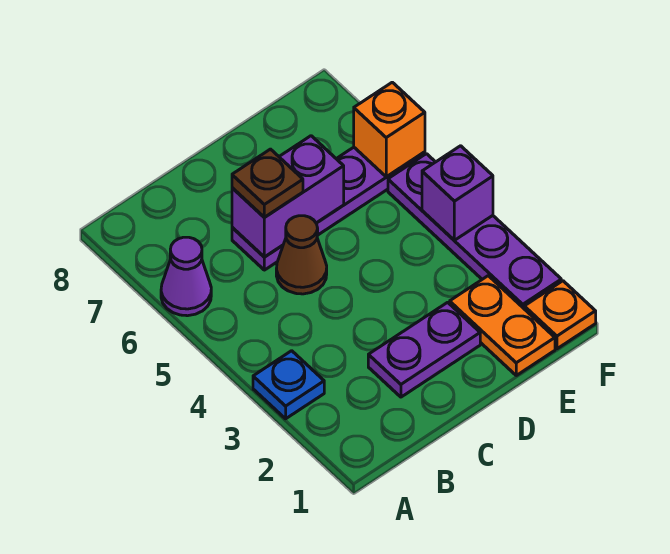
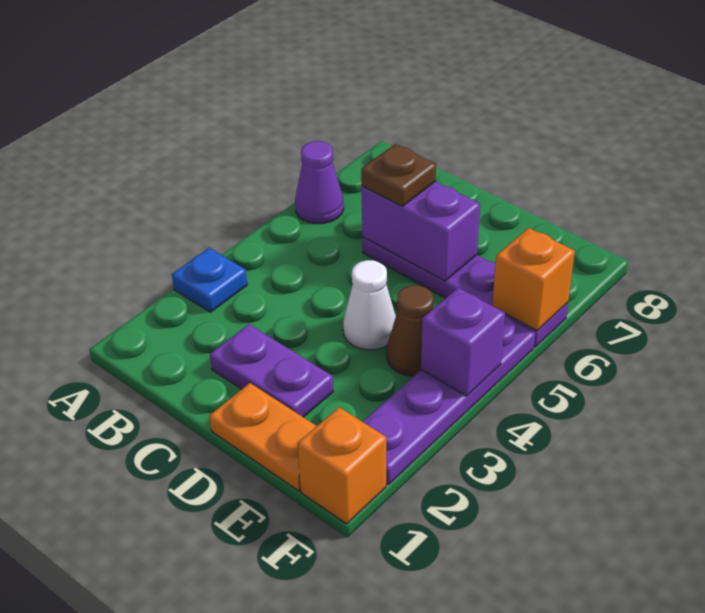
brown 1x1 cone [276,216,327,294] -> brown 1x1 cone moved to [387,285,433,376]
none -> white 1x1 cone [343,260,396,350]
orange 1x2 plate [450,276,555,375] -> orange 1x2 plate turned to [209,383,316,491]
orange 1x1 plate [524,281,596,349] -> orange 1x1 brick [297,407,386,524]

